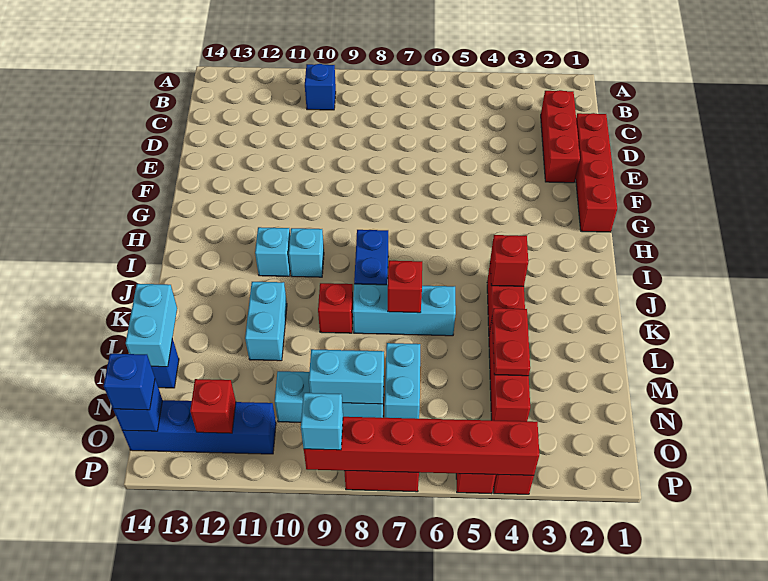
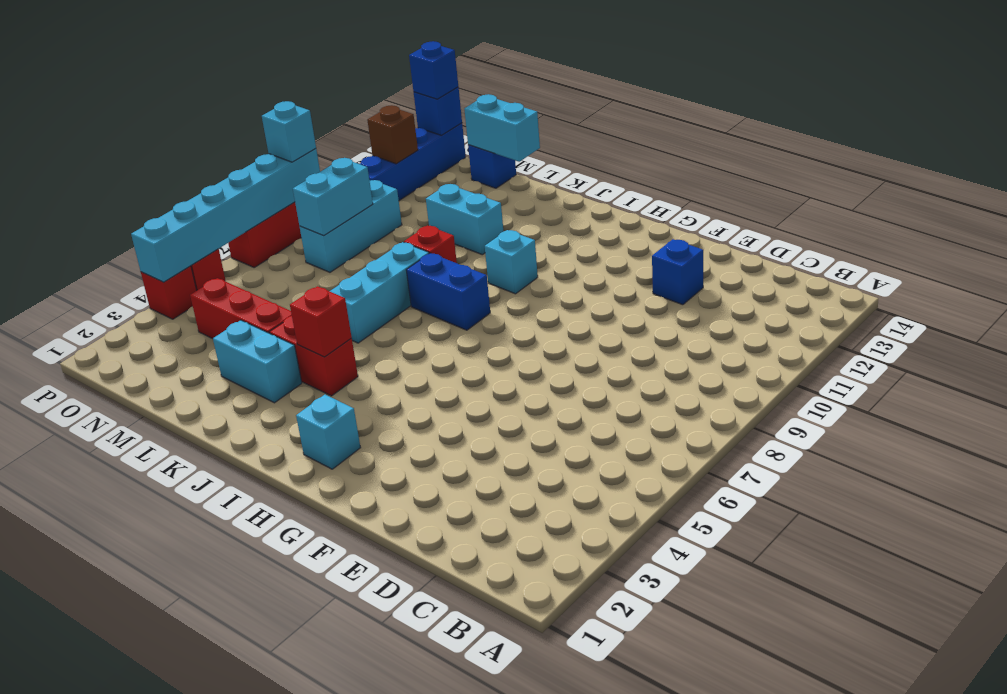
blue 1x1 brick [305,64,336,110] -> blue 1x1 brick moved to [652,239,703,305]
red 1x3 brick [541,90,580,183] -> none
red 1x4 brick [576,113,617,232] -> none
cyan 1x1 brick [255,227,290,276] -> cyan 1x1 brick moved to [296,395,361,469]
red 1x1 brick [388,261,422,313] -> none
red 1x2 plate [492,308,530,376] -> none
cyan 1x2 brick [385,343,420,419] -> cyan 1x2 brick moved to [213,320,302,403]
red 1x1 brick [190,379,236,433] -> brown 1x1 brick [367,105,418,164]
red 1x6 brick [304,417,539,475] -> cyan 1x6 brick [131,149,320,282]

